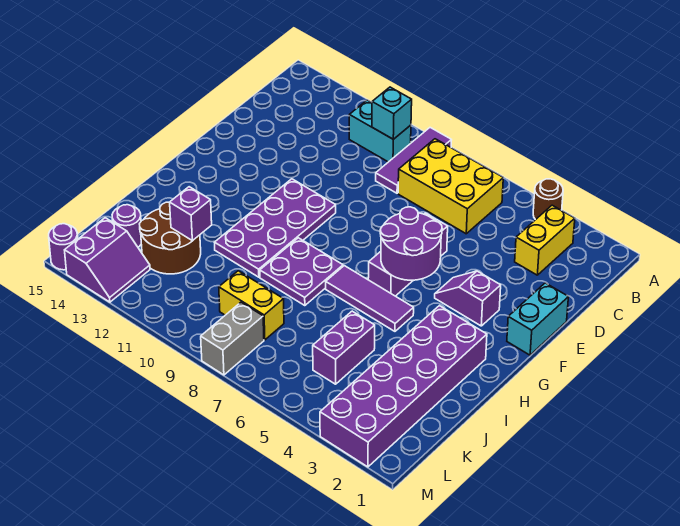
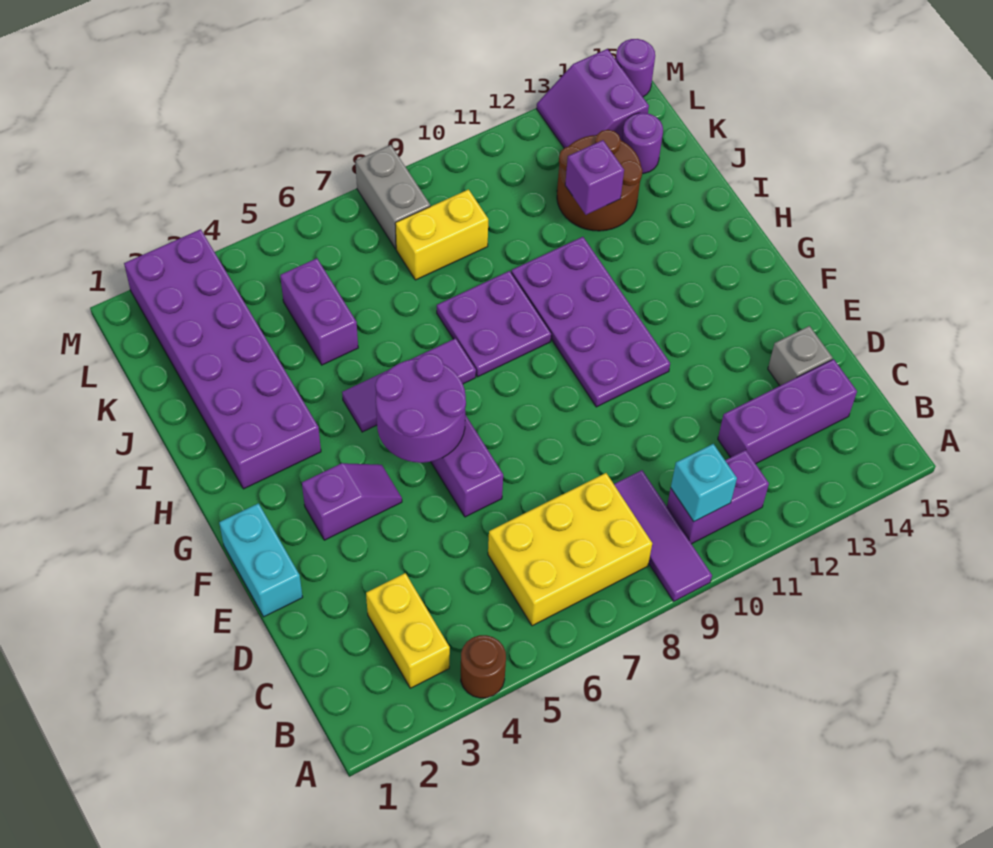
cyan 1x2 brick [349,100,411,162] -> purple 1x2 brick [667,450,769,544]
none -> purple 1x3 brick [718,359,857,464]
none -> grey 1x1 brick [768,326,832,386]

